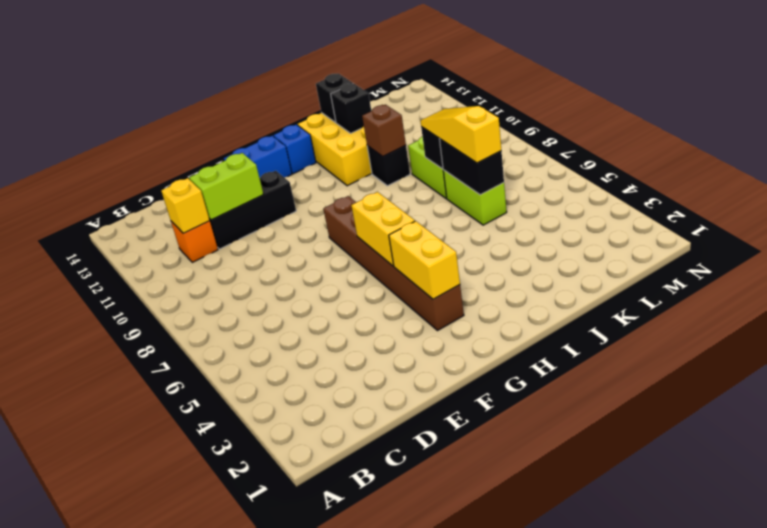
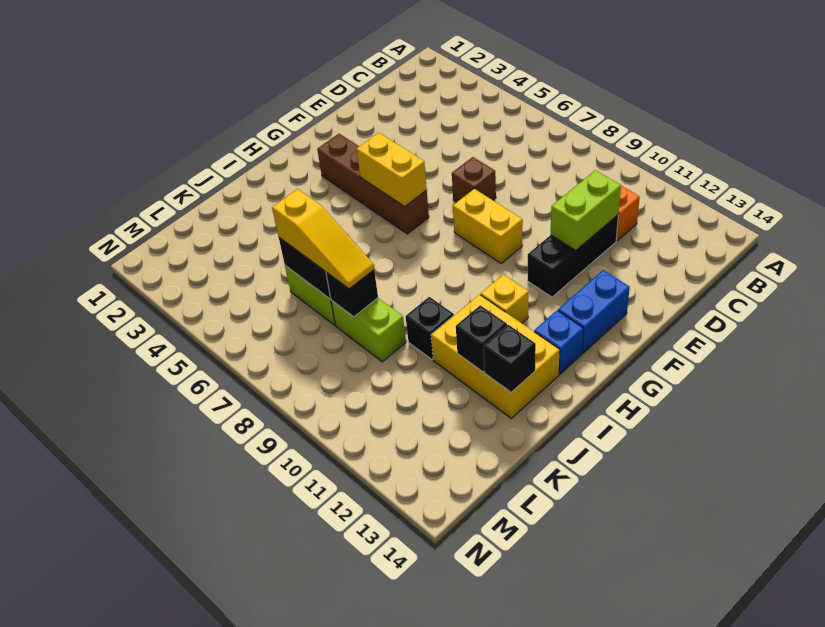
yellow 1x1 brick [161,178,210,233] -> yellow 1x1 brick moved to [481,275,528,323]
brown 1x6 brick [323,196,464,331] -> brown 1x4 brick [317,134,429,234]
yellow 1x2 brick [389,221,460,299] -> yellow 1x2 brick moved to [453,189,523,263]
brown 1x1 brick [362,105,406,157] -> brown 1x1 brick moved to [452,157,496,202]

